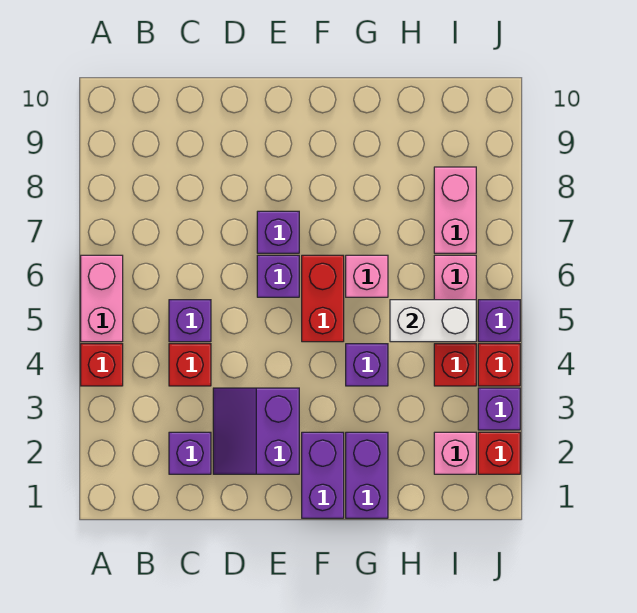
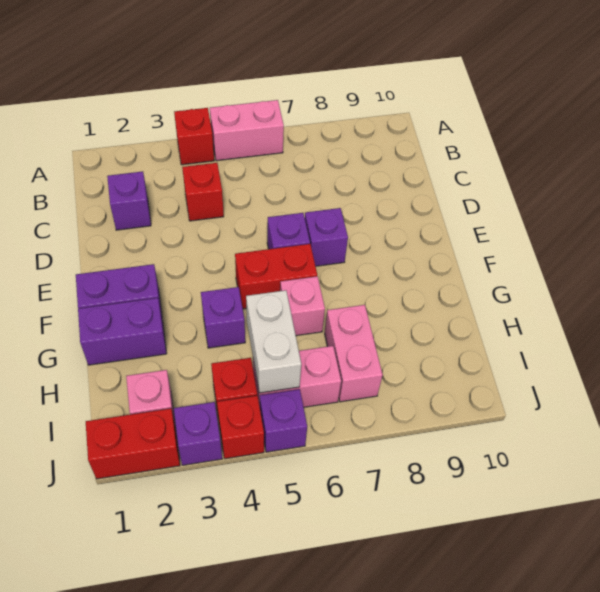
purple 1x1 brick [169,300,211,342] -> none
purple 2x2 slope [213,388,299,474] -> none
pink 1x2 brick [434,167,476,253] -> pink 1x2 brick turned to [325,305,383,402]
red 1x1 brick [478,432,520,474] -> red 1x2 brick [86,408,180,479]

